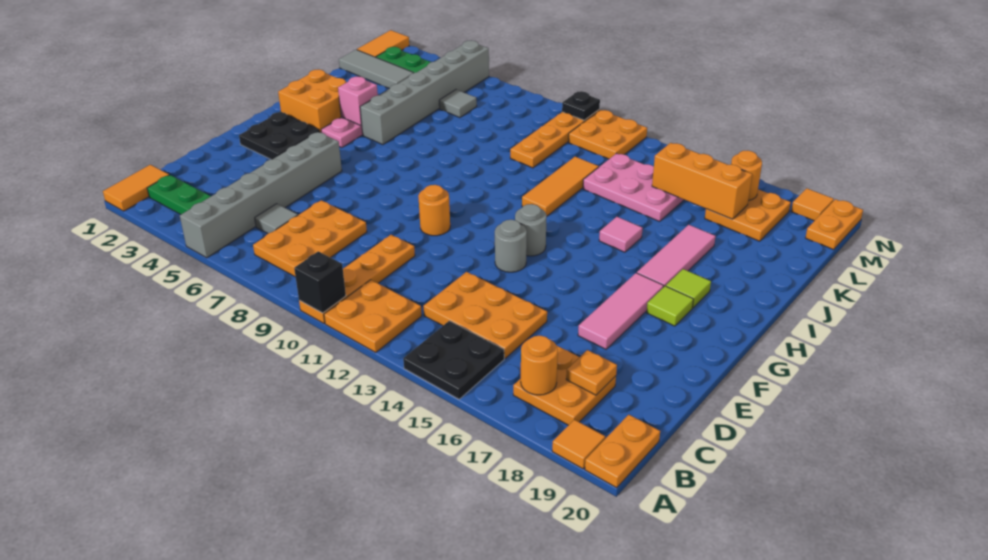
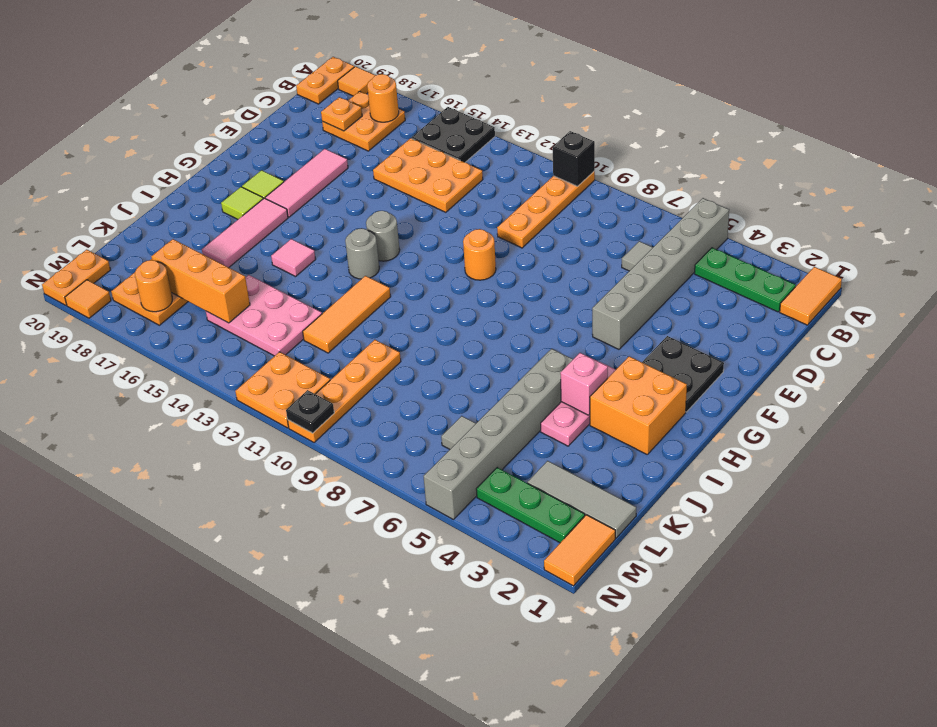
orange 2x2 plate [324,280,422,352] -> none
orange 2x3 plate [253,200,367,276] -> none
grey 1x1 round brick [495,220,527,272] -> grey 1x1 round brick moved to [345,228,379,279]

